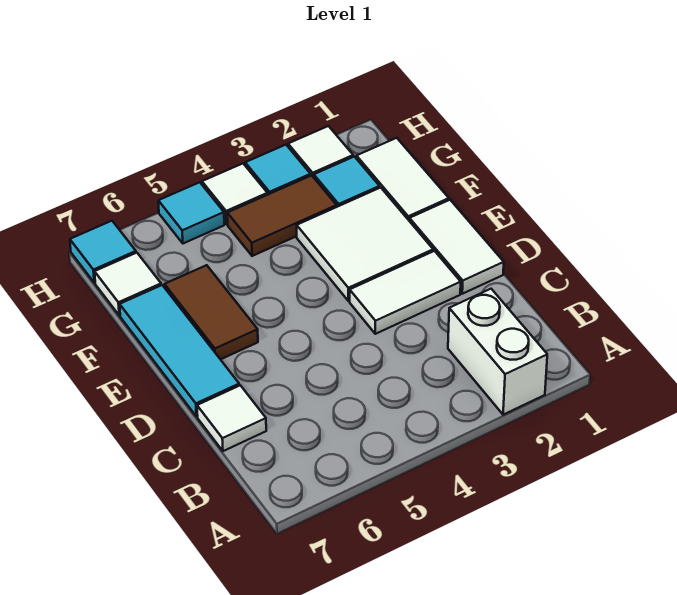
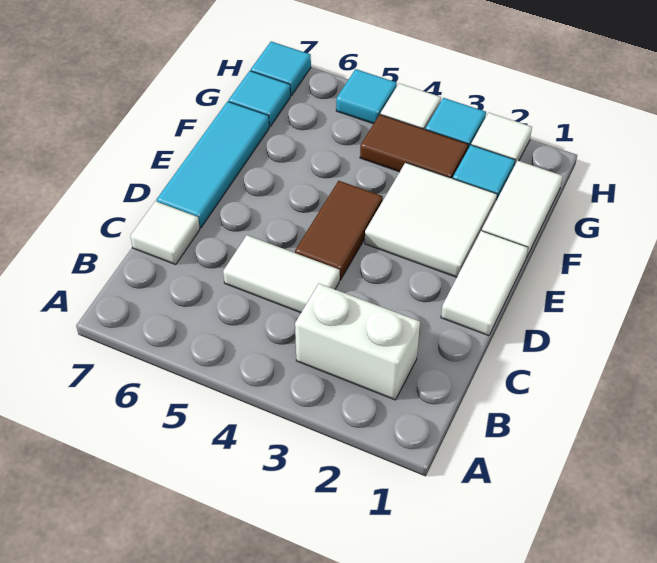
white 1x2 brick [448,289,547,415] -> white 1x2 brick turned to [295,284,420,400]
white 1x2 tile [350,251,461,334] -> white 1x2 tile moved to [223,235,340,313]
brown 1x2 tile [165,265,258,359] -> brown 1x2 tile moved to [295,181,383,280]
white 1x1 tile [95,253,161,315] -> cyan 1x1 tile [229,71,290,127]

